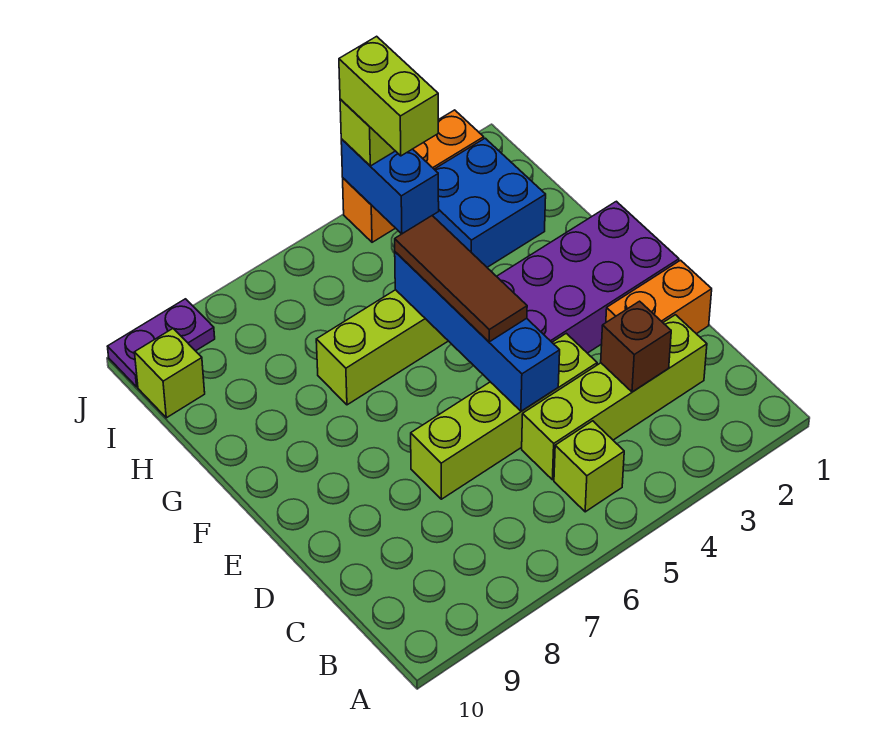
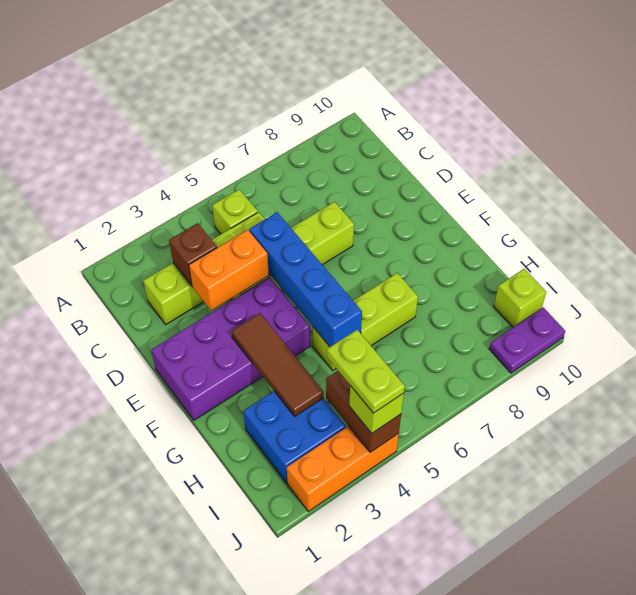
orange 1x2 brick [606,260,712,334] -> orange 1x2 brick moved to [189,230,269,311]
brown 1x3 tile [395,216,527,342] -> brown 1x3 tile moved to [232,313,324,416]
blue 1x2 brick [341,139,439,234] -> brown 1x2 brick [326,371,401,452]
lime 1x2 brick [339,36,438,156] -> lime 1x2 plate [327,330,405,413]

